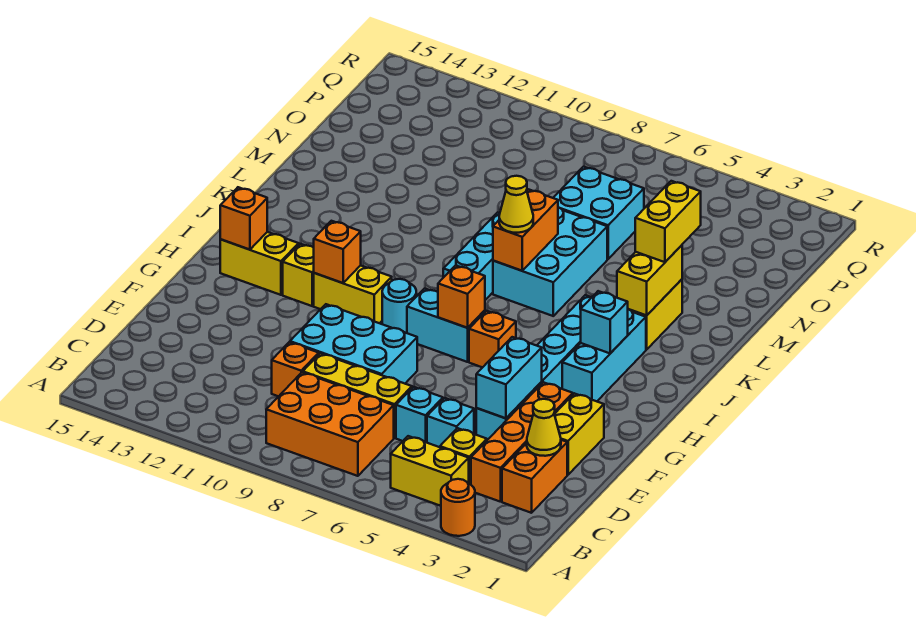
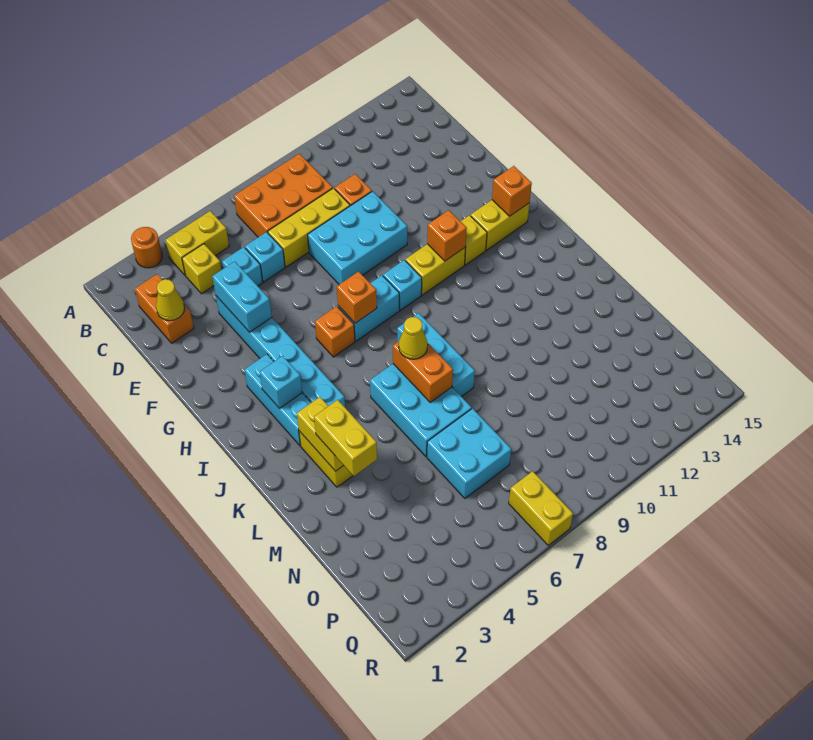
orange 1x4 brick [471,382,573,502] -> none
yellow 1x2 brick [554,393,604,475] -> yellow 1x2 brick moved to [509,471,573,545]
cyan 1x1 round brick [382,279,416,333] -> cyan 1x1 brick [383,260,422,310]

